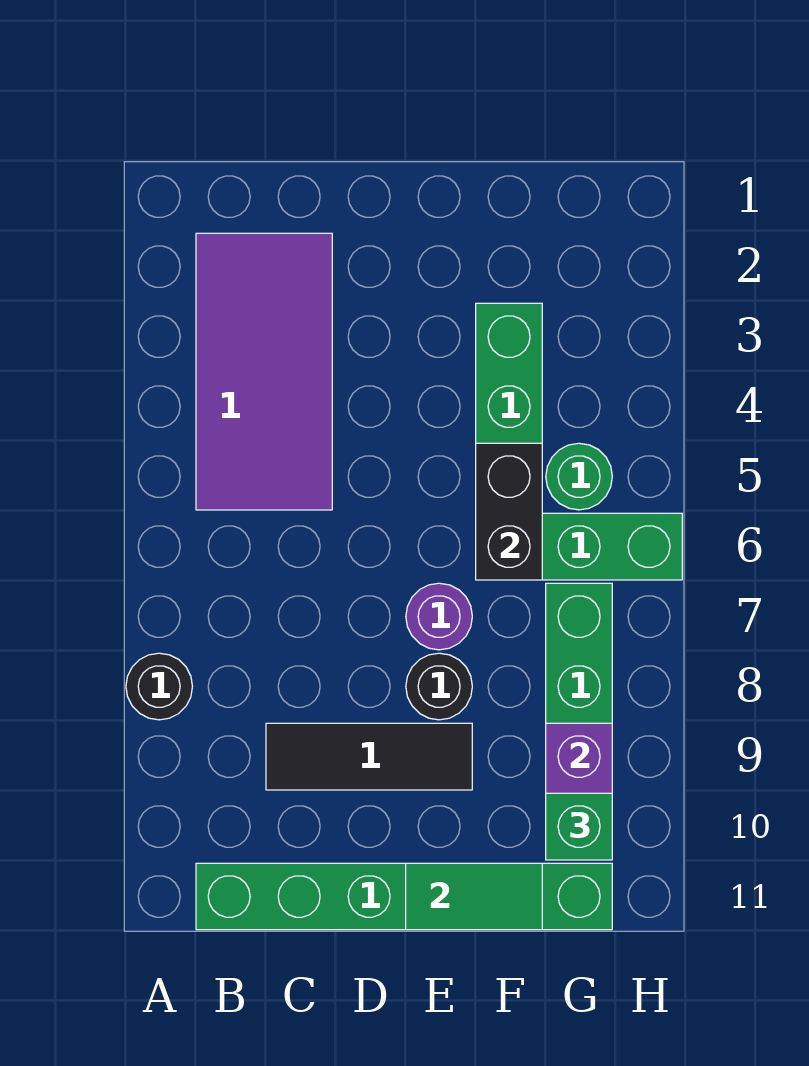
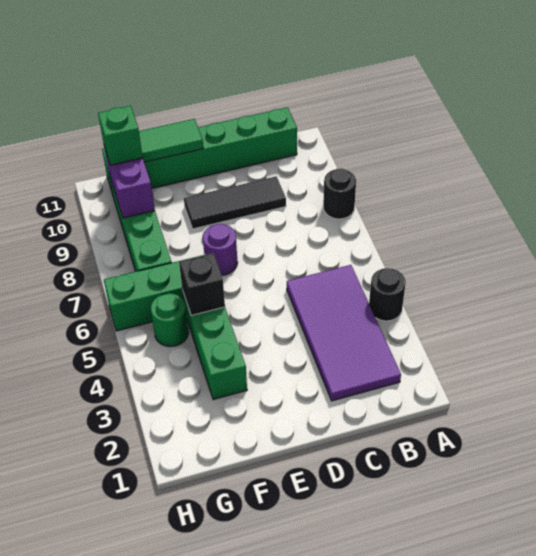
black 1x1 round brick [406,653,472,720] -> black 1x1 round brick moved to [369,268,406,321]
black 1x2 brick [476,443,542,580] -> black 1x1 brick [179,253,225,315]

